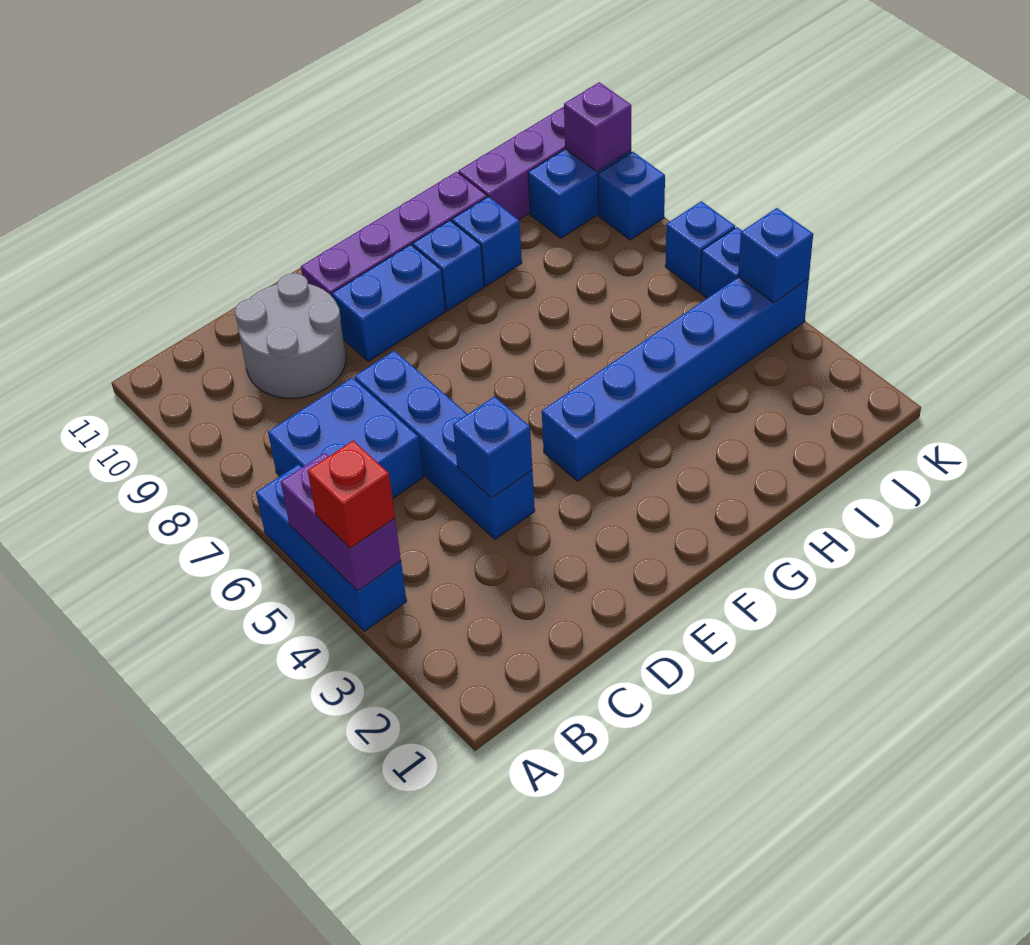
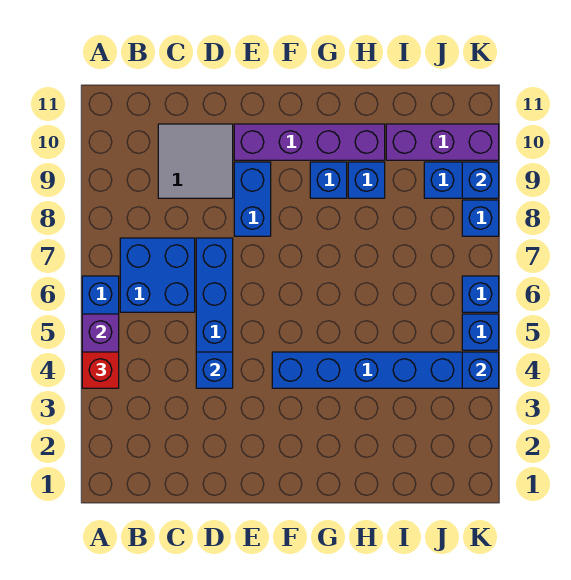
grey 2x2 round brick [235,273,346,398] -> grey 2x2 tile [158,124,233,198]
blue 1x2 brick [332,245,445,361] -> blue 1x2 brick turned to [234,162,271,236]
purple 1x1 brick [564,82,631,172] -> blue 1x1 brick [462,162,499,198]

